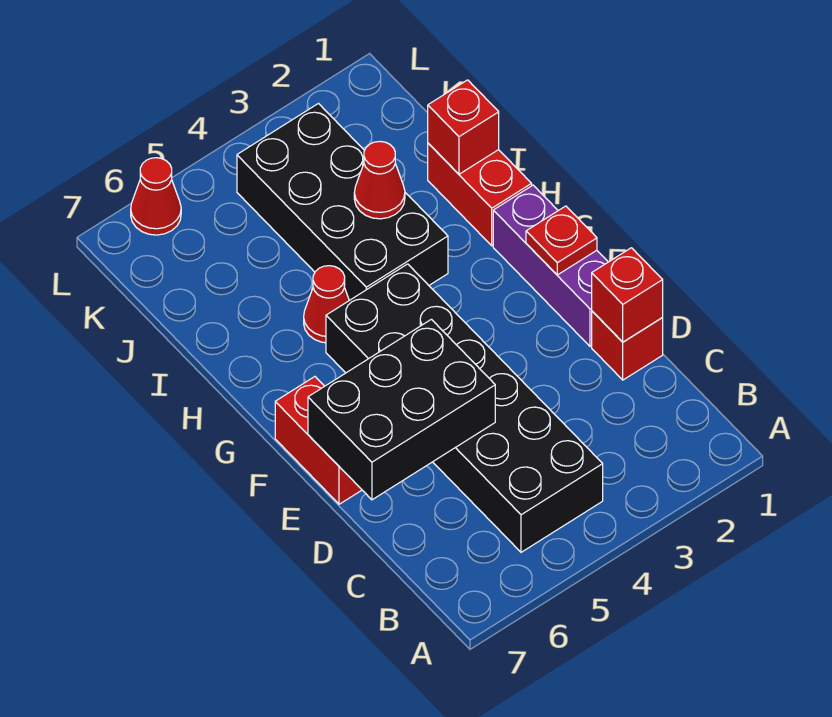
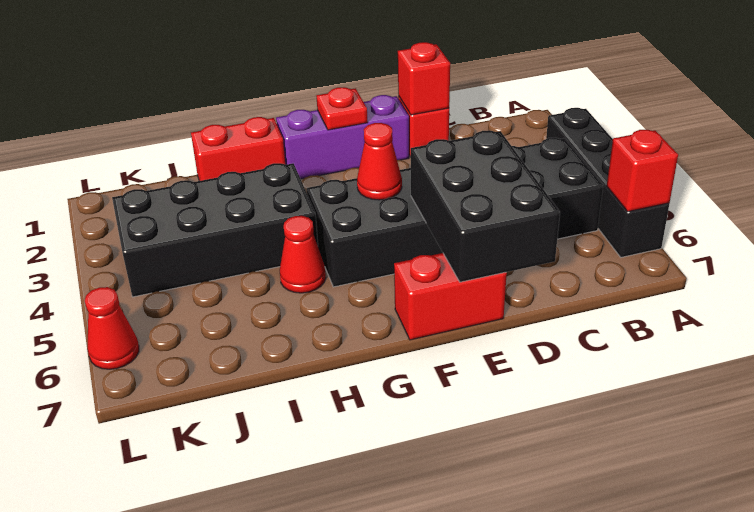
none -> black 1x4 brick [546,108,669,257]
red 1x1 brick [428,80,499,174] -> red 1x1 brick moved to [607,130,678,212]
red 1x1 cone [354,141,405,219] -> red 1x1 cone moved to [357,123,402,200]

